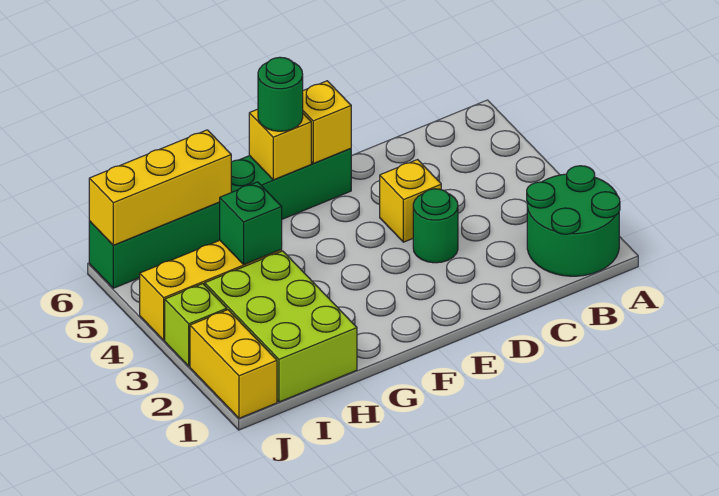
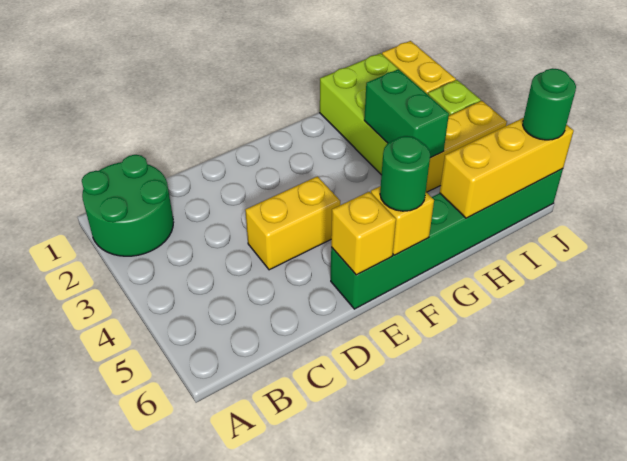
green 1x1 round brick [413,189,458,263] -> green 1x1 round brick moved to [523,68,576,140]
yellow 1x1 brick [380,160,441,242] -> yellow 1x2 brick [245,176,340,270]
green 1x1 brick [220,182,282,264] -> green 1x2 brick [364,69,449,158]

